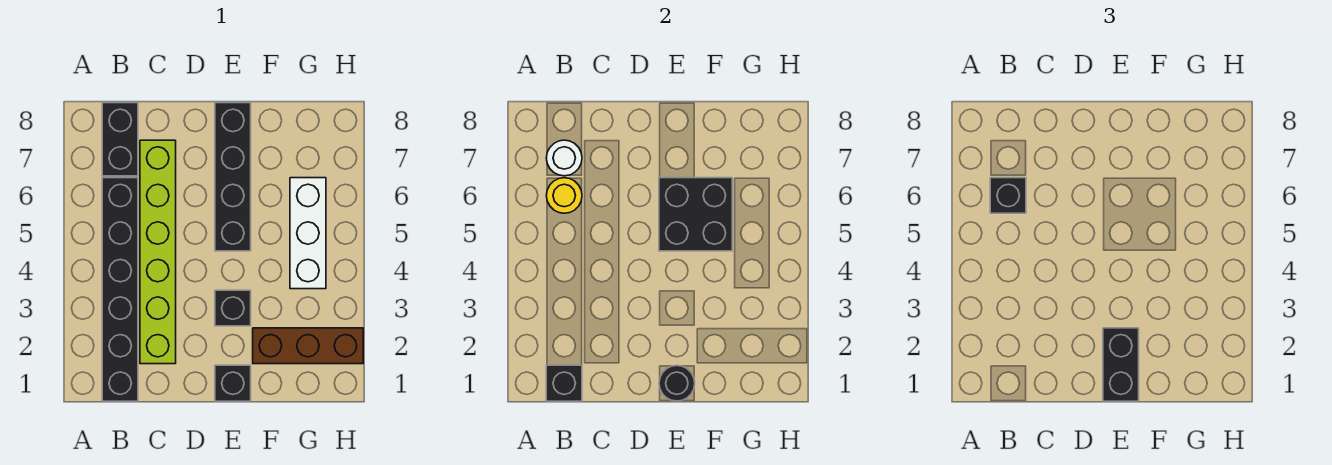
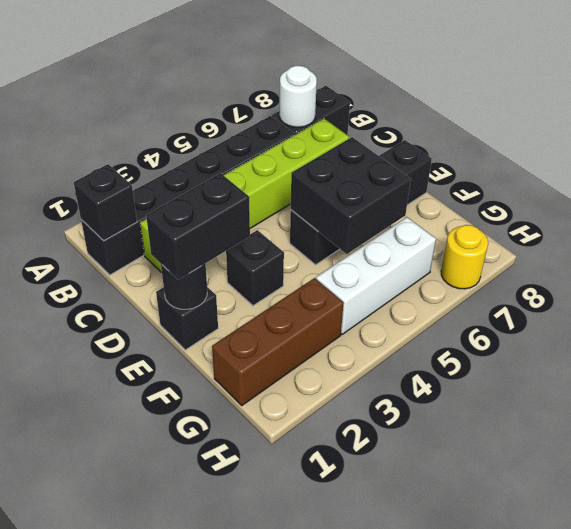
yellow 1x1 round brick [546,178,582,213] -> yellow 1x1 round brick moved to [441,225,488,289]
black 1x1 brick [990,178,1026,213] -> none
brown 1x3 brick [253,328,363,364] -> brown 1x3 brick turned to [212,278,344,405]

